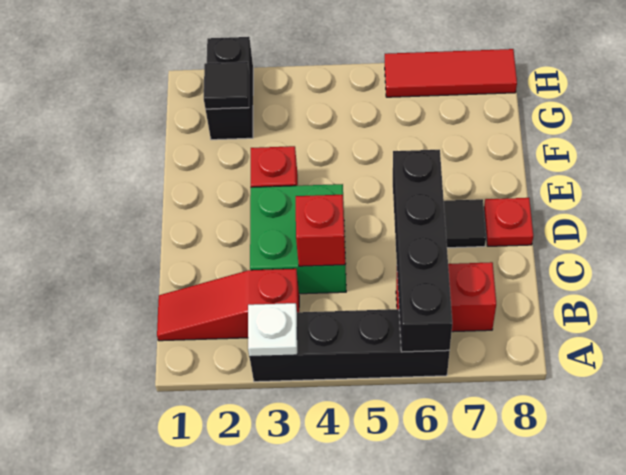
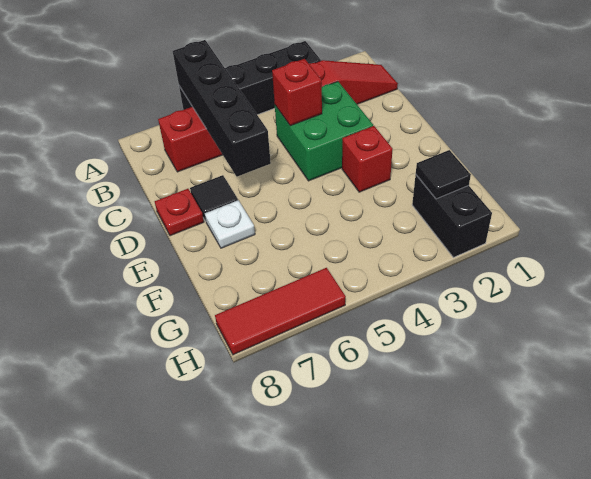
white 1x1 plate [248,303,297,357] -> white 1x1 plate moved to [205,200,255,248]

